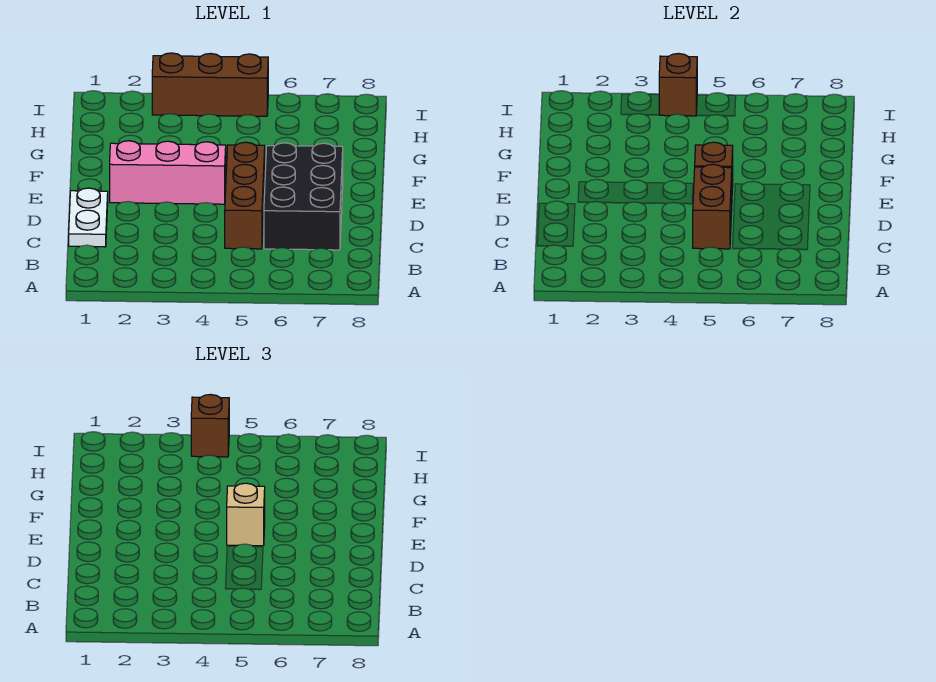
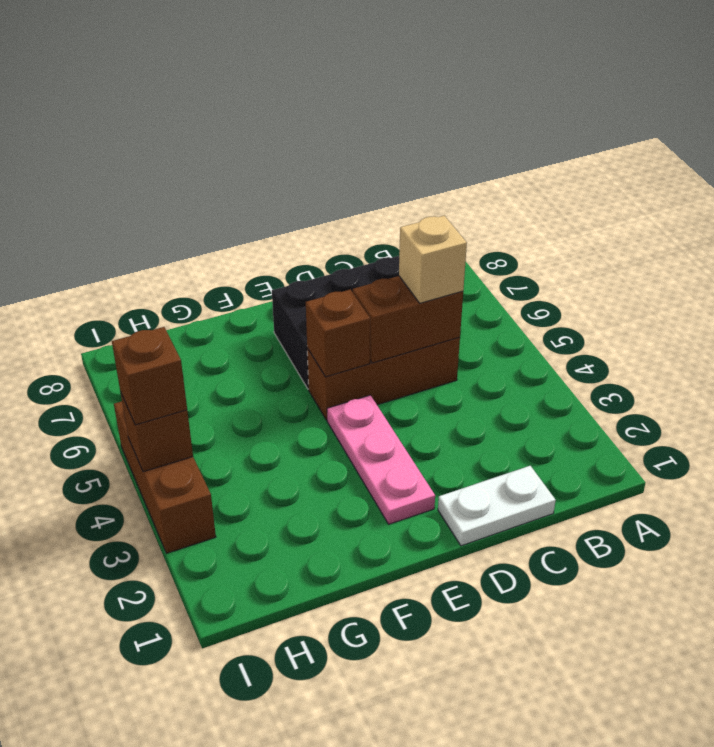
pink 1x3 brick [110,141,226,204] -> pink 1x3 plate [327,395,435,524]
tan 1x1 brick [227,483,265,546] -> tan 1x1 brick moved to [399,216,467,303]

